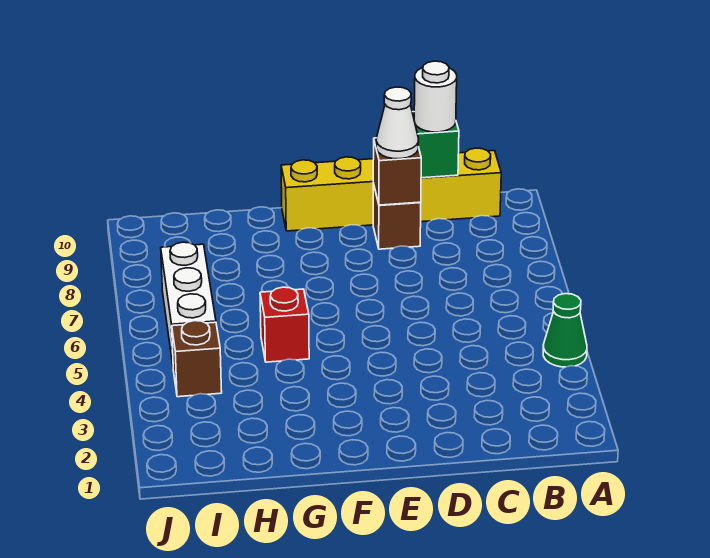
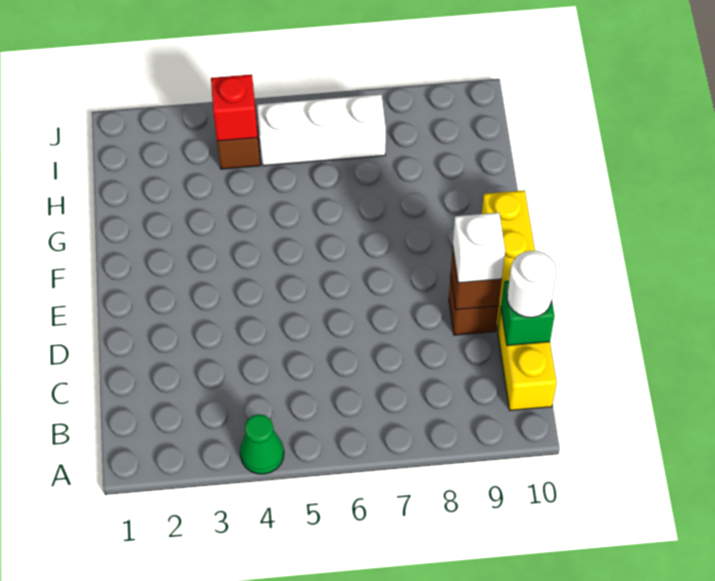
white 1x1 cone [376,87,419,159] -> white 1x1 brick [453,213,505,283]
red 1x1 brick [260,287,309,362] -> red 1x1 brick moved to [211,74,258,141]

